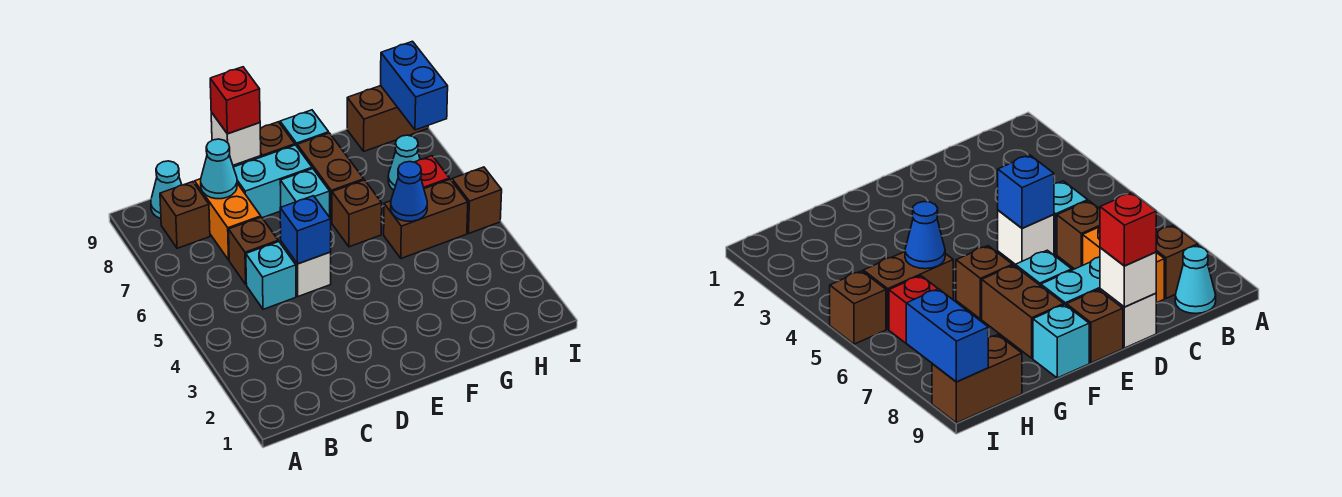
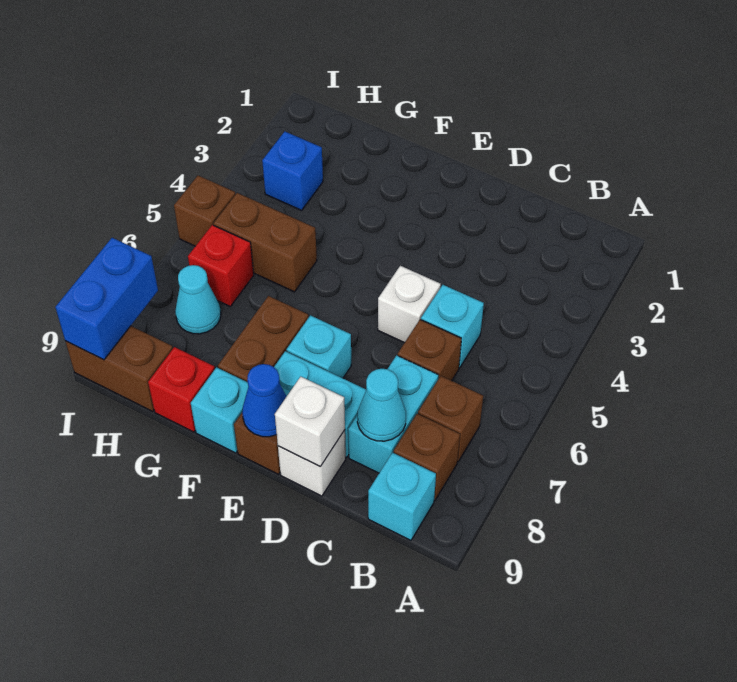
cyan 1x1 cone [151,161,182,219] -> cyan 1x1 brick [368,453,436,540]
orange 1x2 brick [194,179,261,260] -> cyan 1x2 brick [348,355,438,473]
blue 1x1 brick [280,196,331,264] -> blue 1x1 brick moved to [262,132,323,210]
red 1x1 brick [210,67,260,134] -> red 1x1 brick moved to [148,347,215,432]
brown 1x1 brick [332,180,382,247] -> brown 1x1 brick moved to [418,376,483,462]
blue 1x1 cone [391,162,427,221] -> blue 1x1 cone moved to [242,364,287,437]

